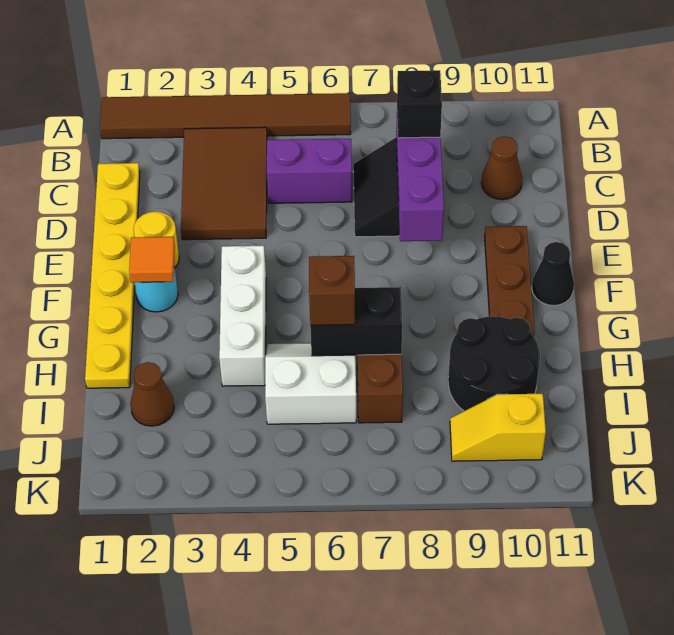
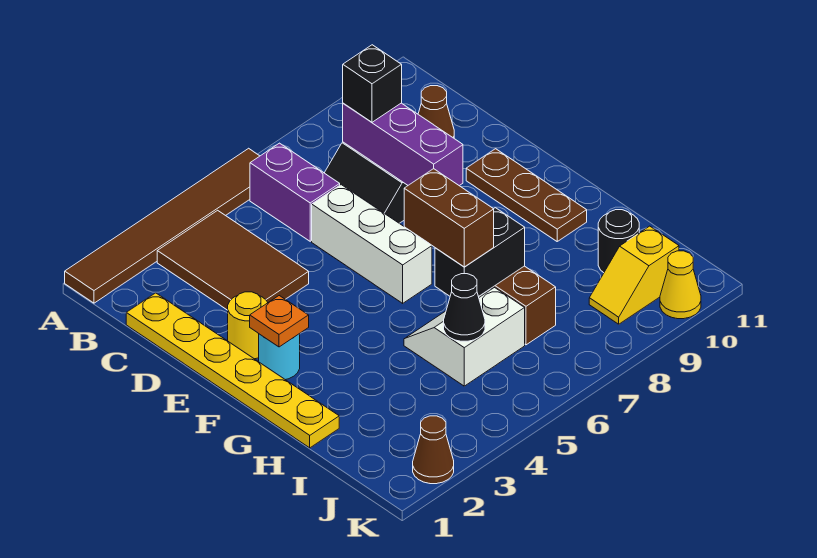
purple 1x2 brick [267,139,352,203] -> purple 1x2 brick turned to [250,143,340,241]
orange 1x1 tile [129,237,175,282] -> orange 1x1 plate [250,296,309,347]
white 1x3 brick [219,246,266,386] -> white 1x3 brick moved to [312,185,432,303]
black 1x1 cone [532,242,574,306] -> black 1x1 cone moved to [444,274,485,341]
brown 1x1 brick [309,256,355,325] -> brown 1x2 brick [404,169,494,267]
black 2x2 round brick [448,316,540,411] -> black 1x1 round brick [598,210,639,273]
brown 1x1 cone [130,362,174,426] -> brown 1x1 cone moved to [413,416,454,484]
none -> yellow 1x1 cone [660,251,701,319]

